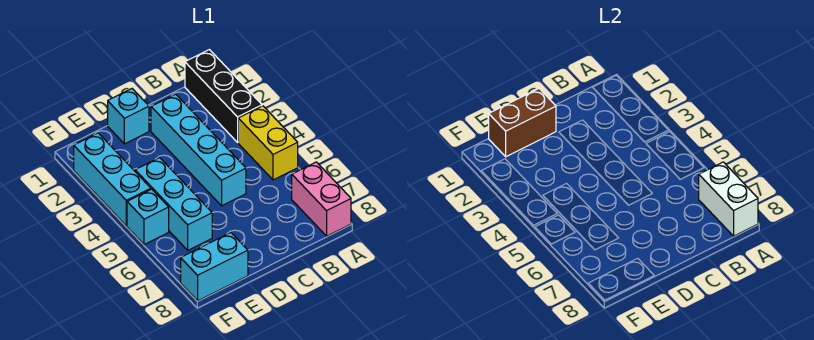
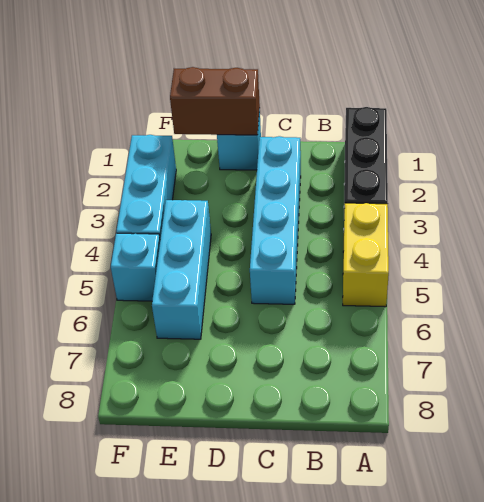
pink 1x2 brick [292,162,351,236] -> none
white 1x2 brick [699,162,758,236] -> none
cyan 1x2 brick [181,233,248,301] -> none

